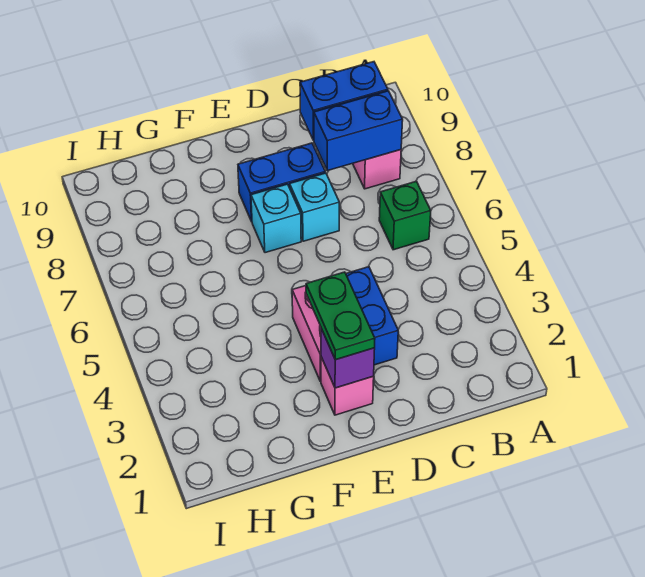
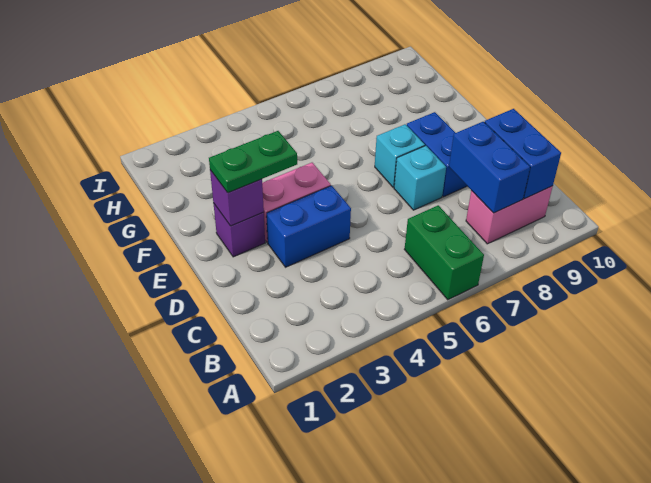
green 1x1 brick [379,181,431,250] -> green 1x2 brick [404,205,484,300]
pink 1x1 brick [321,357,374,415] -> purple 1x1 brick [213,203,265,257]

